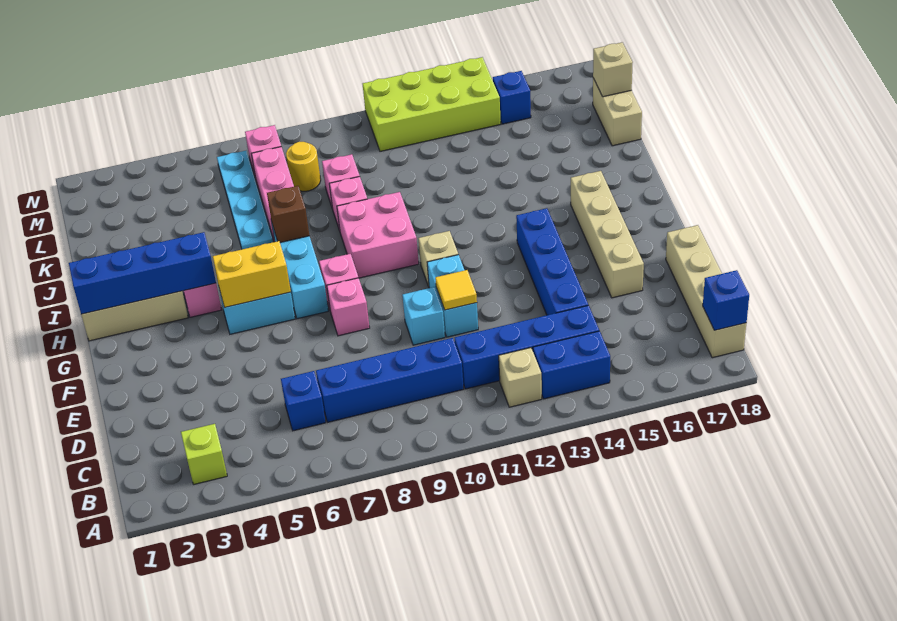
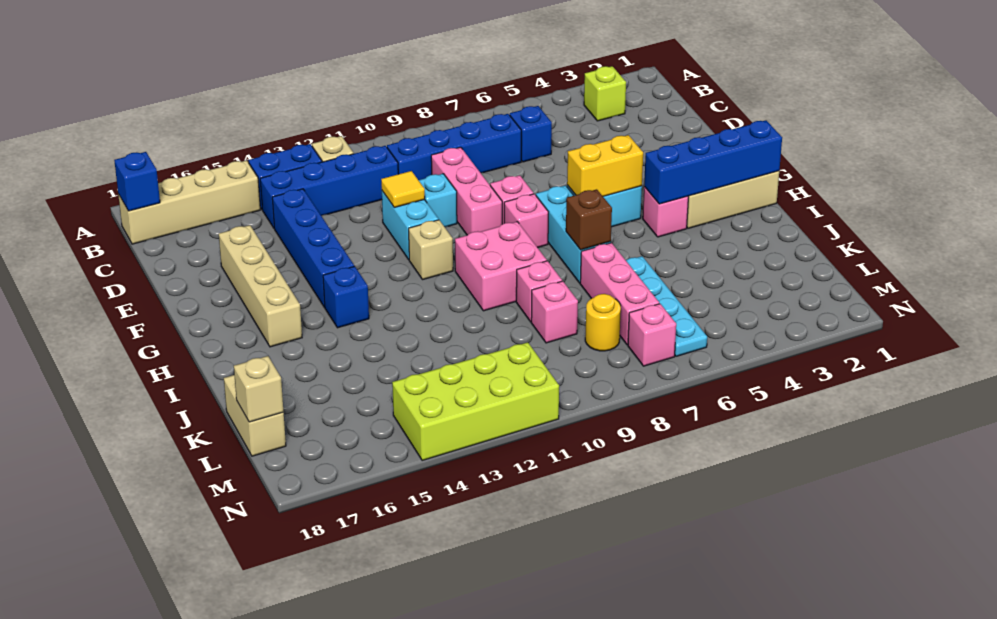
tan 1x4 brick [666,225,746,358] -> tan 1x4 brick turned to [118,160,260,244]
none -> pink 1x3 brick [431,147,502,235]
blue 1x1 brick [493,71,531,124] -> blue 1x1 brick moved to [323,266,369,328]

